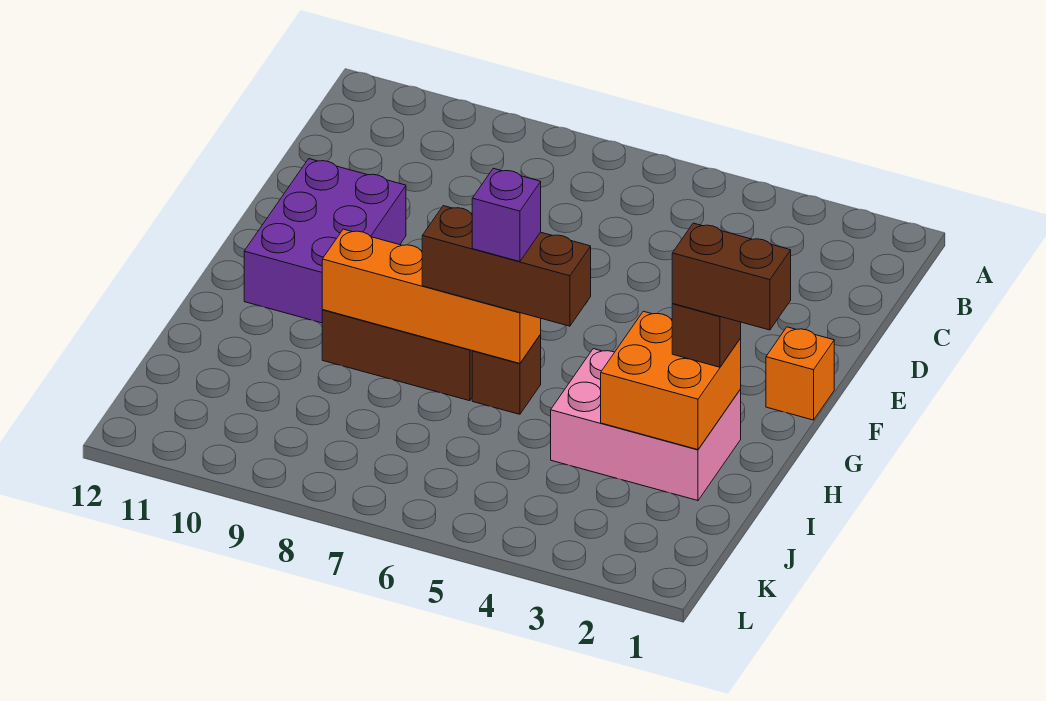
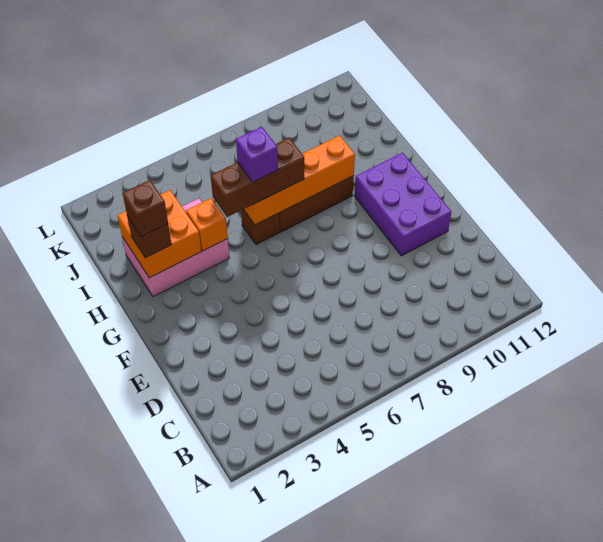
orange 1x1 brick [766,327,834,420] -> orange 1x1 brick moved to [186,198,228,251]
brown 1x2 brick [672,223,791,330] -> brown 1x1 brick [123,180,168,237]

